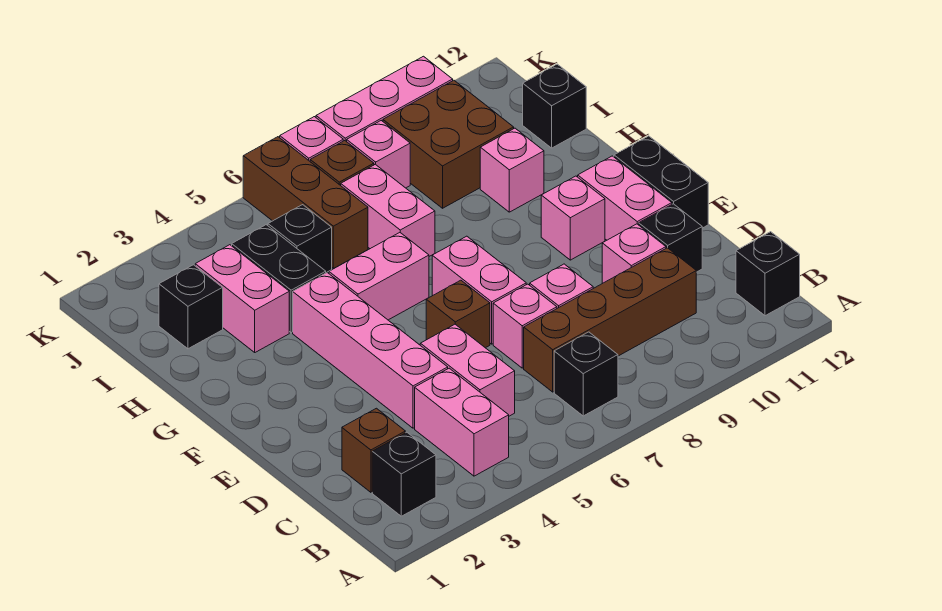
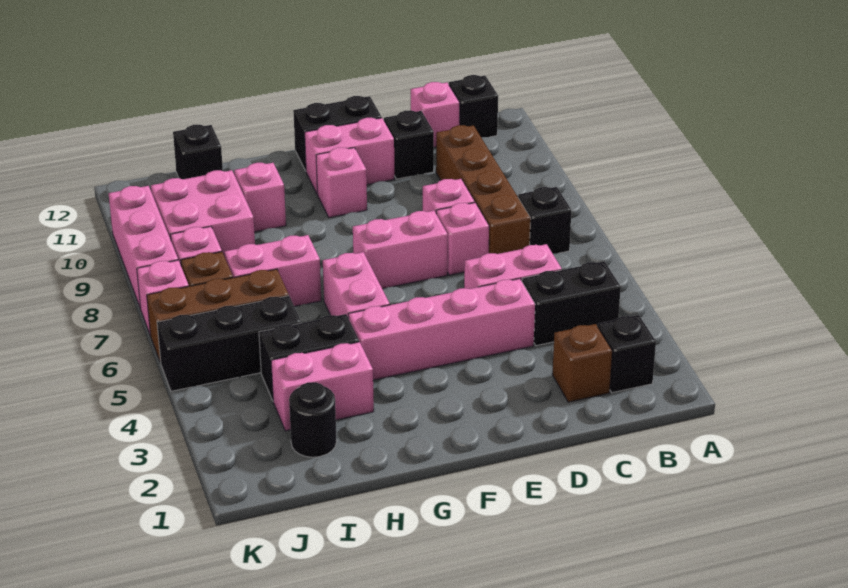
pink 1x2 brick [415,368,509,476] -> black 1x2 brick [522,261,621,346]
pink 1x1 brick [602,224,666,283] -> pink 1x1 brick moved to [411,82,460,147]
brown 1x1 brick [426,280,490,348] -> none
black 1x1 brick [159,265,223,349] -> black 1x1 round brick [289,382,337,457]
black 1x1 brick [268,205,332,273] -> black 1x3 brick [157,296,301,391]
brown 2x2 brick [383,80,514,208] -> pink 2x2 brick [151,170,255,257]

